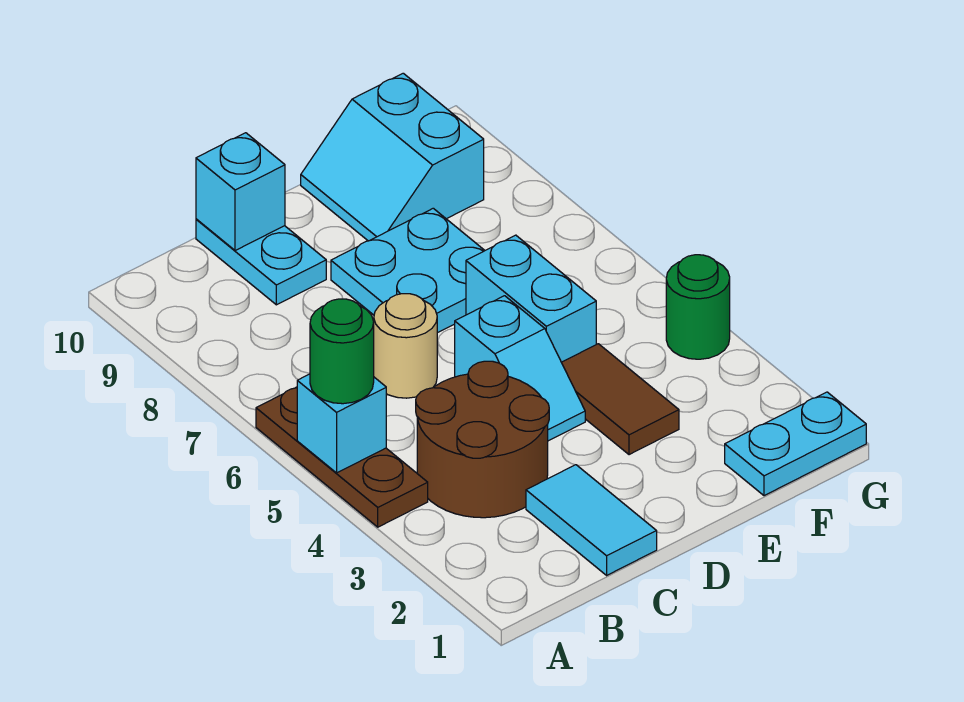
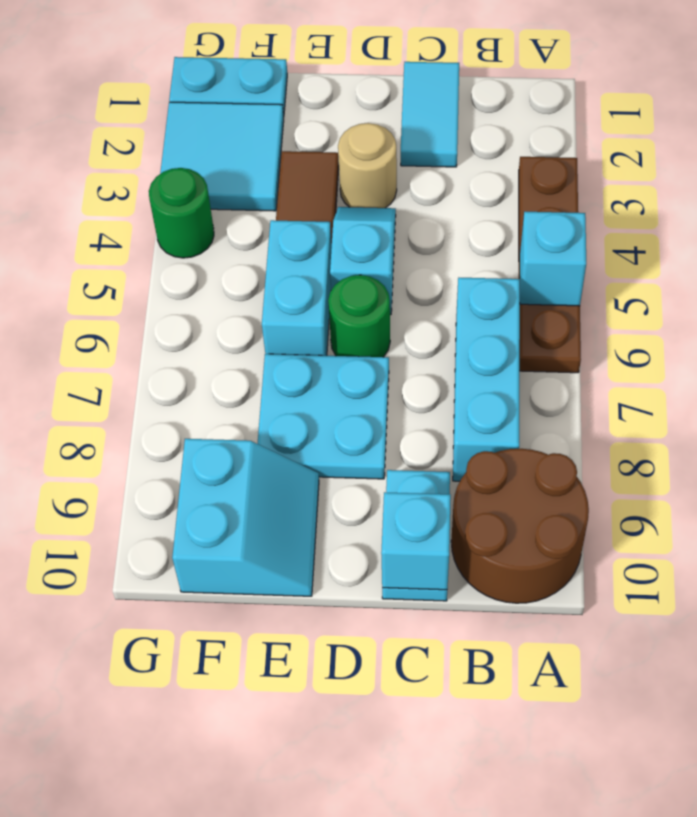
brown 1x3 plate [256,387,428,527] -> brown 1x4 plate [519,157,581,373]
green 1x1 round brick [310,299,374,404] -> green 1x1 round brick moved to [328,275,390,357]
brown 2x2 round brick [416,361,549,518] -> brown 2x2 round brick moved to [451,449,589,603]
none -> cyan 1x3 brick [453,278,520,481]
tan 1x1 round brick [374,294,437,398] -> tan 1x1 round brick moved to [338,123,397,208]
none -> cyan 2x2 tile [160,102,284,211]

